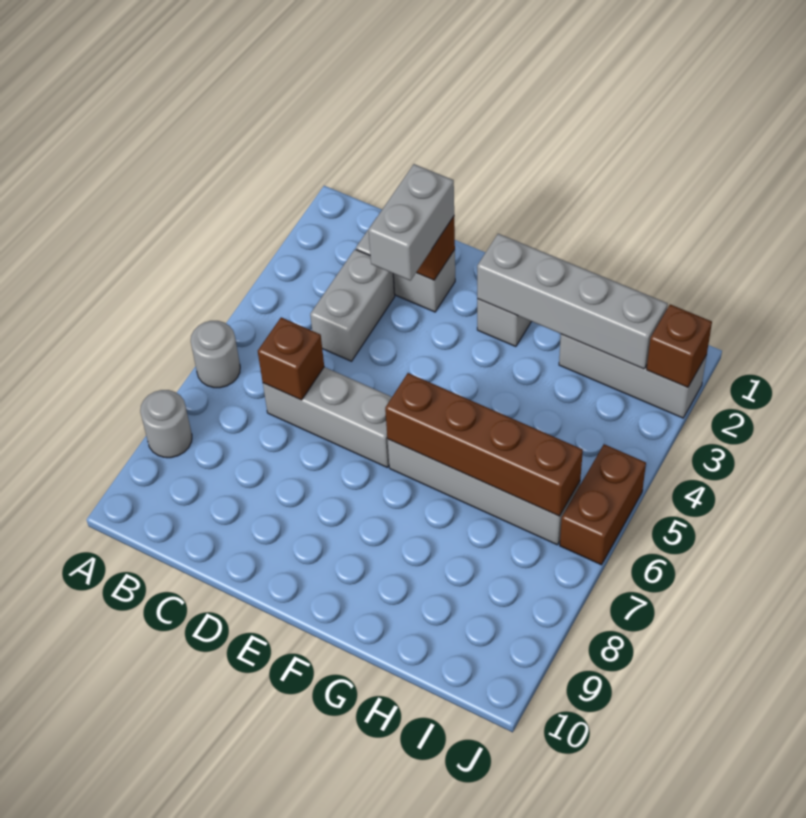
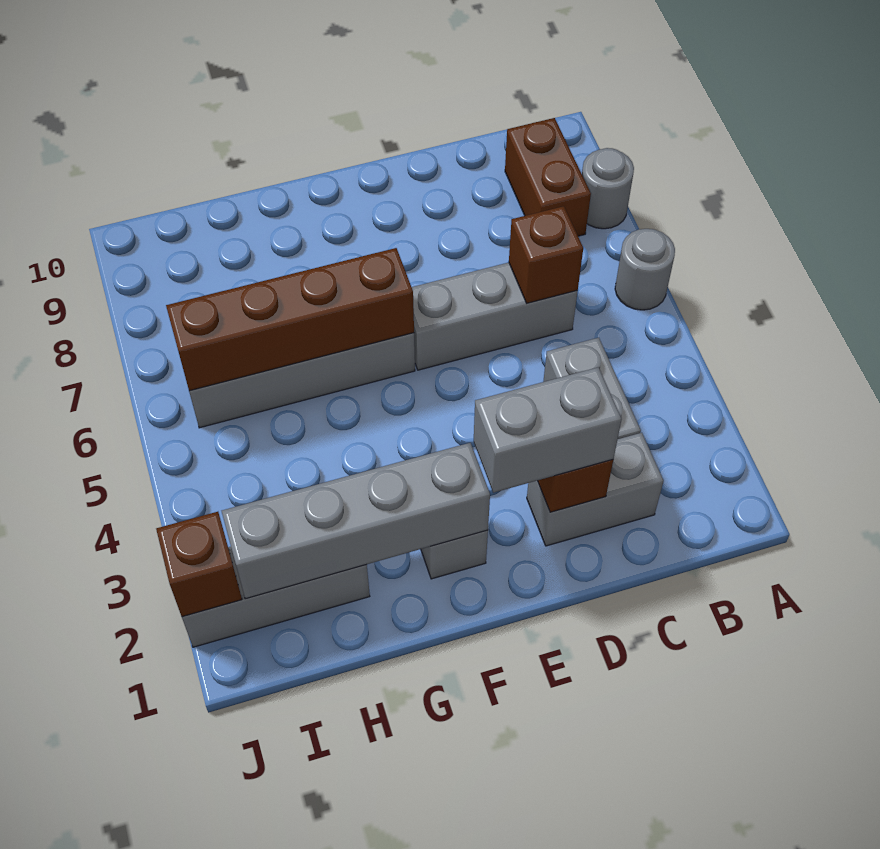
grey 1x2 brick [369,164,454,281] -> grey 1x2 brick turned to [474,367,622,493]
brown 1x2 brick [560,444,646,565] -> brown 1x2 brick moved to [505,118,591,236]

